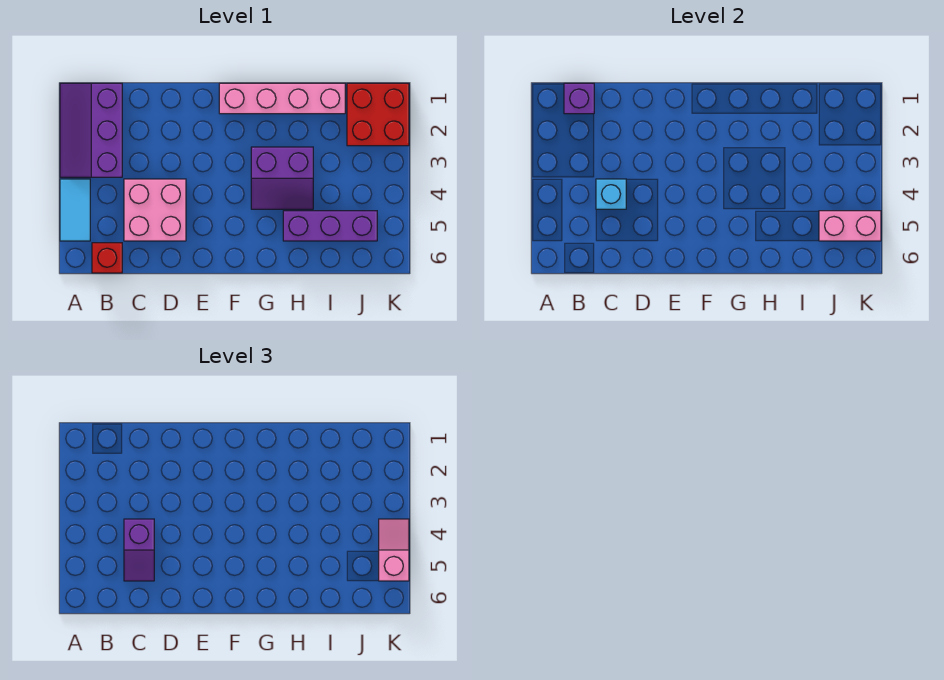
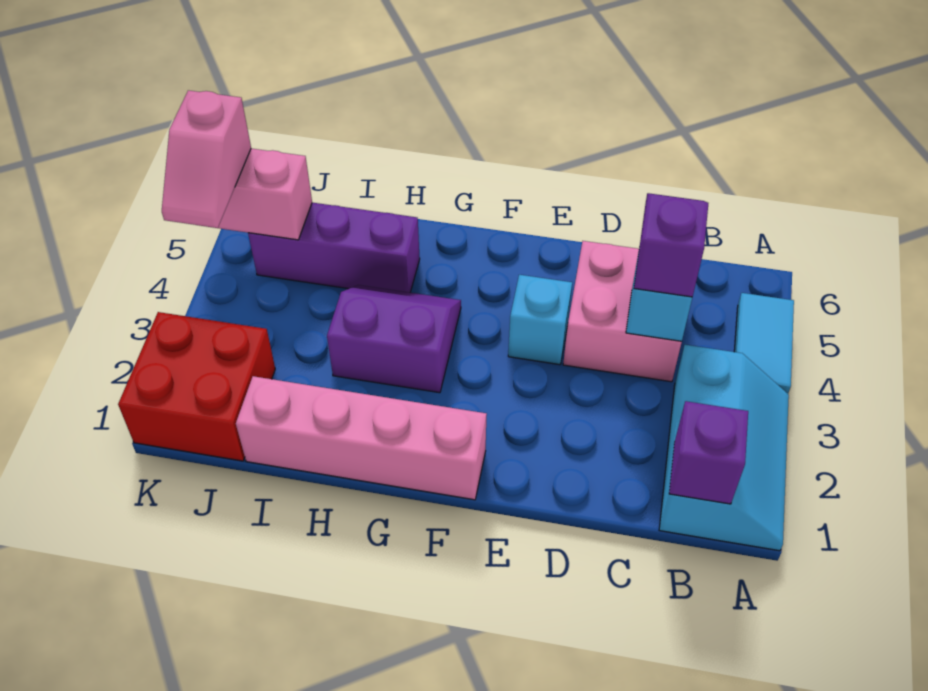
purple 2x3 slope [60,83,122,177] -> cyan 2x3 slope [659,345,789,551]
red 1x1 brick [92,243,122,273] -> none
none -> cyan 1x1 brick [508,275,572,365]

